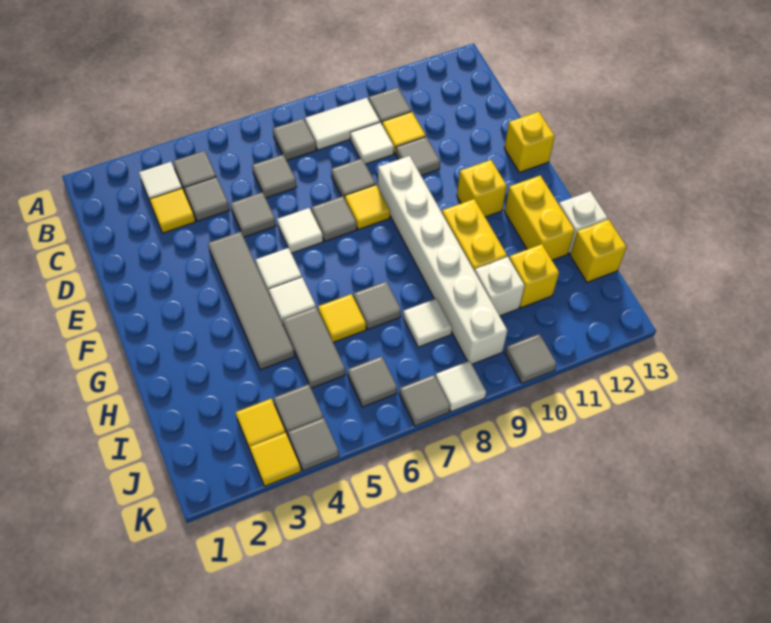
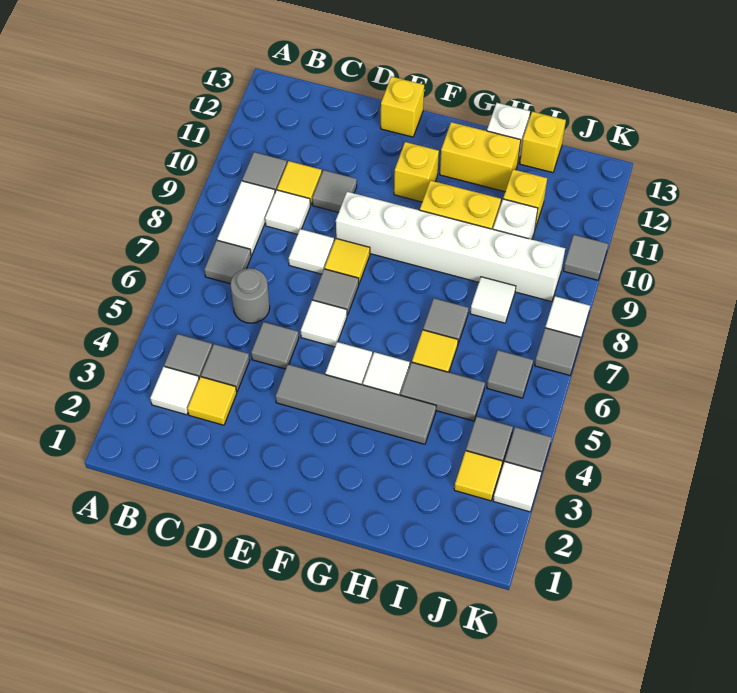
grey 1x1 tile [252,155,296,198] -> grey 1x1 round brick [230,268,270,323]
grey 1x1 tile [331,159,376,199] -> white 1x1 tile [289,229,334,274]
yellow 1x1 tile [250,433,301,486] -> white 1x1 tile [493,462,542,512]

